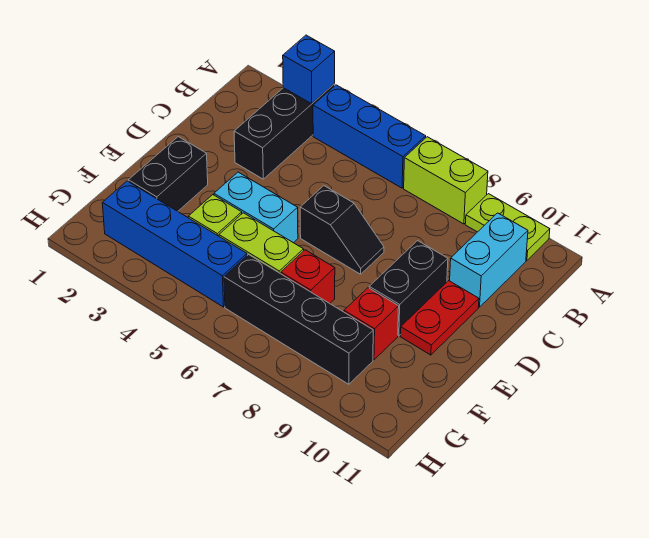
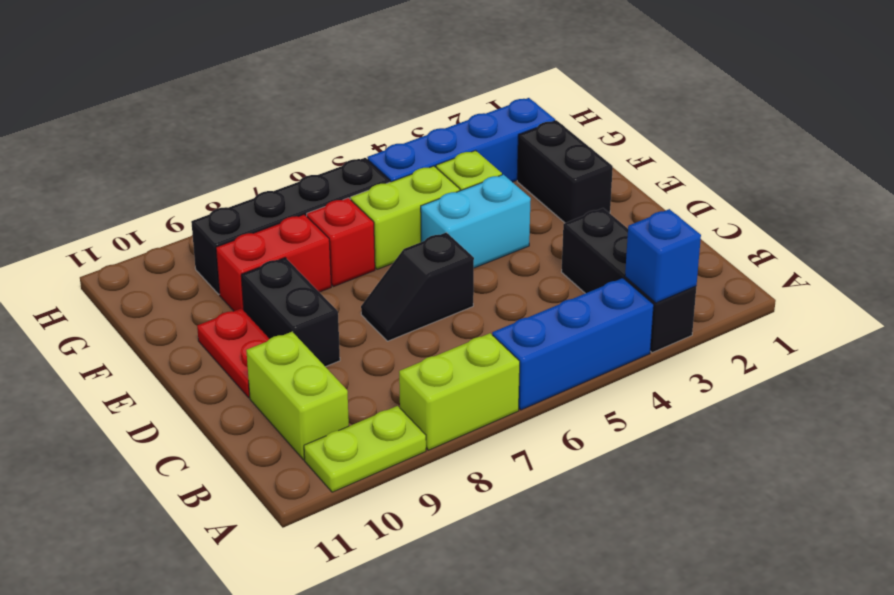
cyan 1x2 brick [450,213,528,307] -> lime 1x2 brick [246,332,349,460]
red 1x1 brick [344,288,399,360] -> red 1x2 brick [216,214,331,311]

